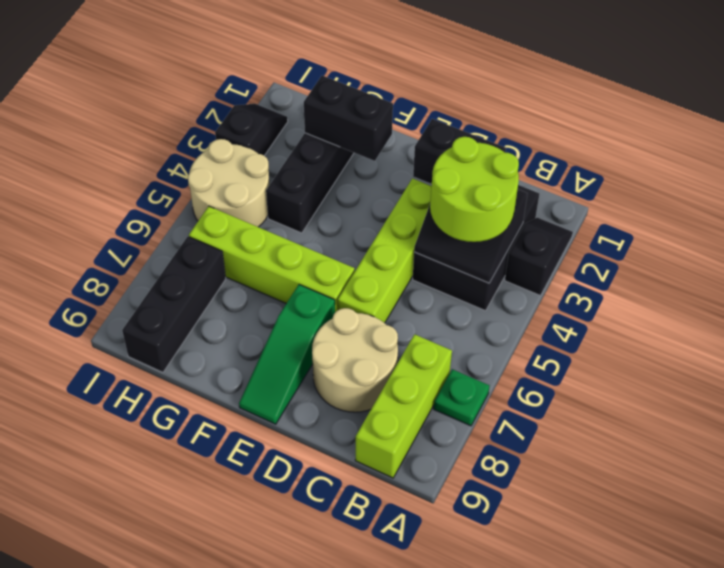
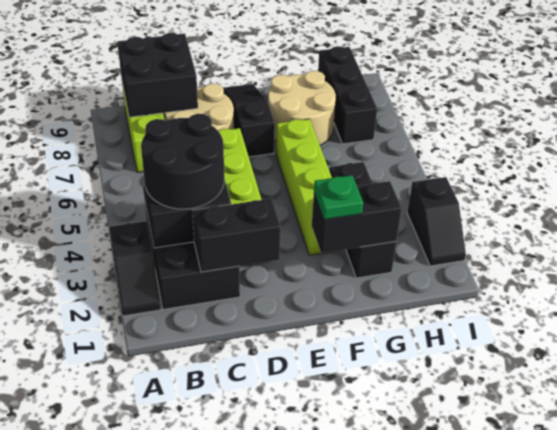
green 1x1 plate [434,369,489,426] -> green 1x1 plate moved to [314,175,363,220]
lime 2x2 round brick [430,137,519,242] -> black 2x2 round brick [141,114,224,209]
none -> black 2x2 brick [117,33,198,117]
lime 1x4 brick [189,206,355,312] -> lime 1x4 brick turned to [276,119,340,255]
green 1x3 slope [239,285,335,424] -> black 1x3 slope [223,84,275,157]
tan 2x2 round brick [188,139,269,227] -> tan 2x2 round brick moved to [268,71,336,145]

